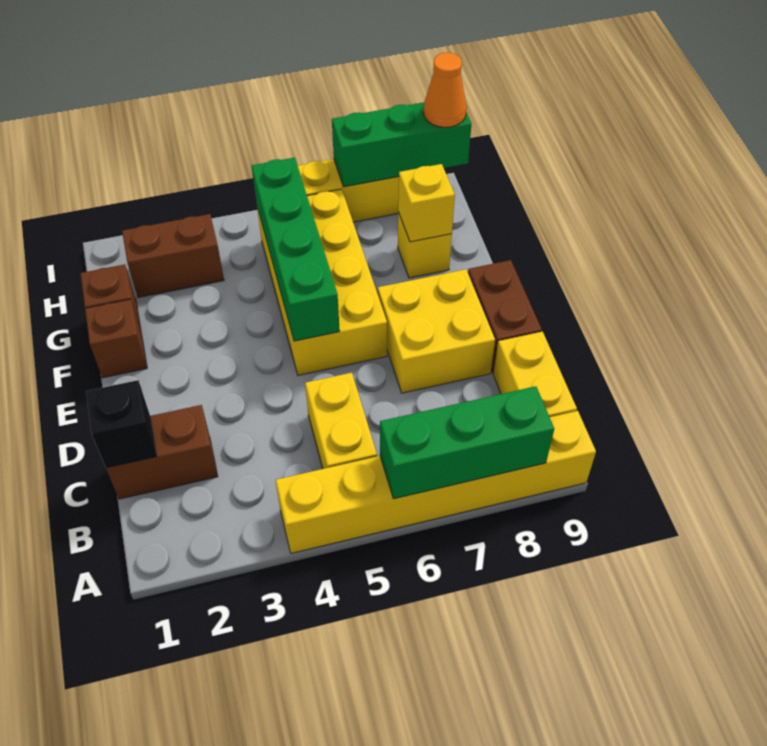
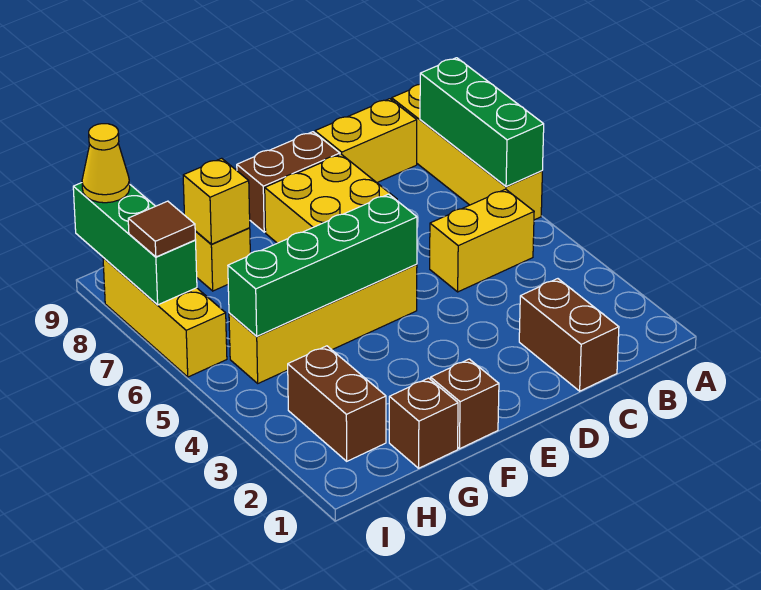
yellow 1x6 brick [276,411,596,553] -> yellow 1x4 brick [392,84,542,220]
black 1x1 brick [86,380,157,468] -> none
yellow 2x4 brick [257,189,387,375] -> yellow 1x4 brick [229,264,417,383]
none -> brown 1x1 tile [128,201,195,257]
orange 1x1 cone [423,53,467,127] -> yellow 1x1 cone [82,124,130,203]

